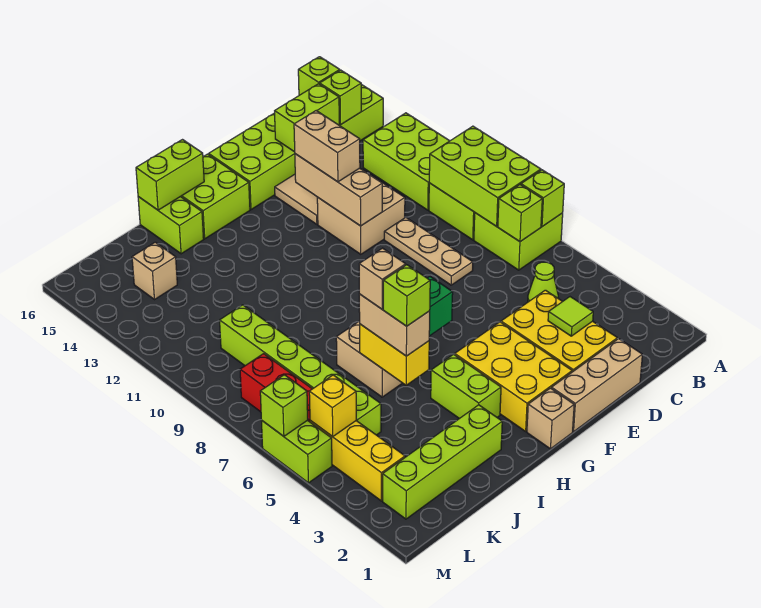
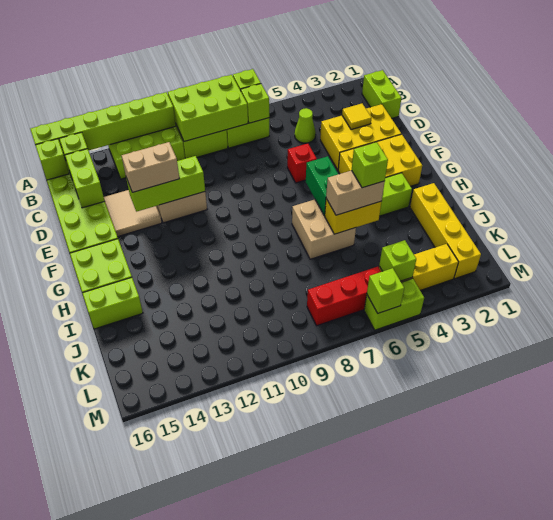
tan 1x3 brick [551,339,642,432] -> none
lime 1x1 tile [548,297,593,336] -> yellow 1x1 tile [342,103,371,130]
tan 1x3 plate [384,217,473,285] -> none
none -> red 1x1 brick [287,143,317,183]
tan 1x3 brick [295,154,382,226] -> lime 1x3 brick [126,156,205,212]
tan 1x1 brick [527,388,574,449] -> none
lime 1x2 brick [136,140,204,210] -> lime 1x2 brick moved to [362,70,401,118]
lime 1x4 brick [383,405,502,519] -> yellow 1x4 brick [410,183,481,279]
tan 1x1 brick [359,248,406,309] -> none
lime 1x6 brick [220,305,381,435] -> lime 1x6 brick moved to [31,92,176,157]
tan 1x1 brick [132,242,177,299] -> none
yellow 1x1 brick [309,375,356,437] -> lime 1x1 brick [379,240,416,281]

